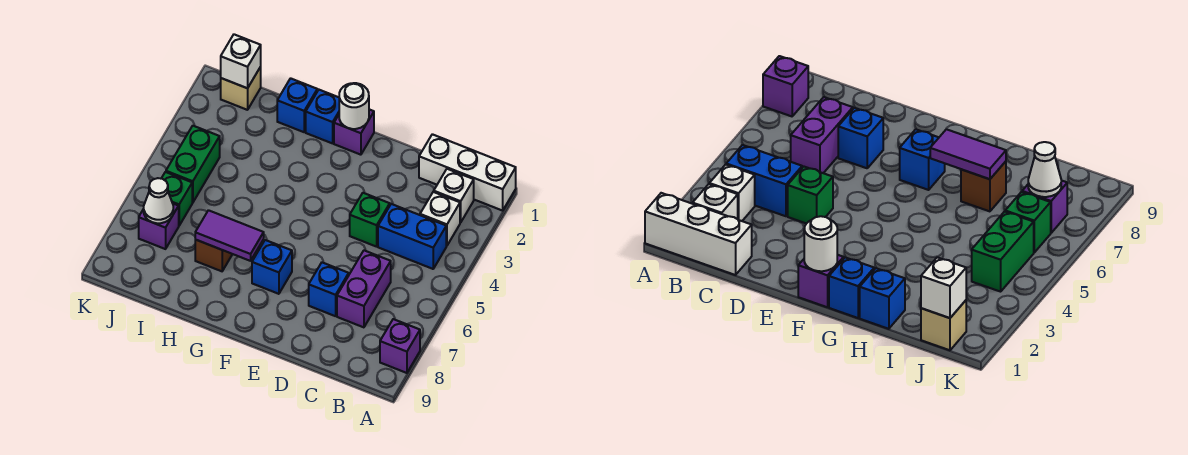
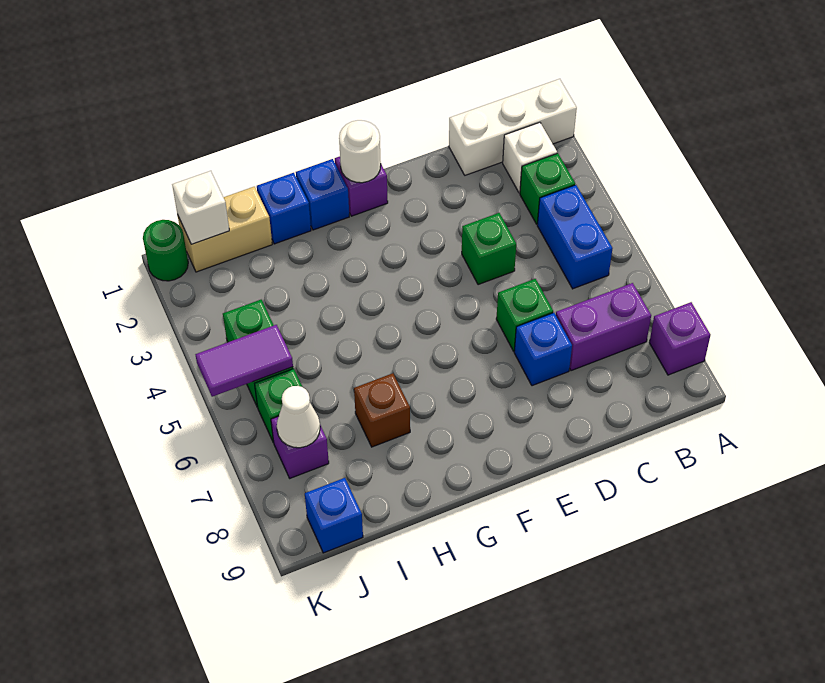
white 1x1 brick [420,192,460,246] -> green 1x1 brick [520,153,575,224]
blue 1x2 brick [378,204,446,269] -> blue 1x2 brick turned to [537,185,613,289]
purple 1x2 brick [337,250,391,327] -> purple 1x2 brick turned to [556,283,651,371]
none -> green 1x1 brick [496,279,553,351]
blue 1x1 brick [252,240,292,294] -> blue 1x1 brick moved to [305,478,363,553]
purple 1x2 tile [195,210,264,261] -> purple 1x2 tile moved to [195,325,293,397]
tan 1x1 brick [221,67,261,110] -> tan 1x2 brick [178,187,272,272]
none -> green 1x1 round brick [143,220,188,281]

